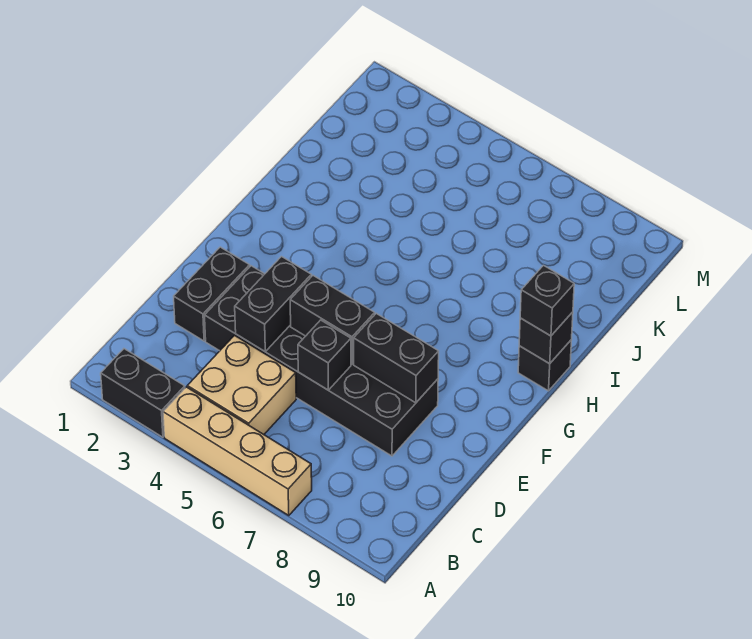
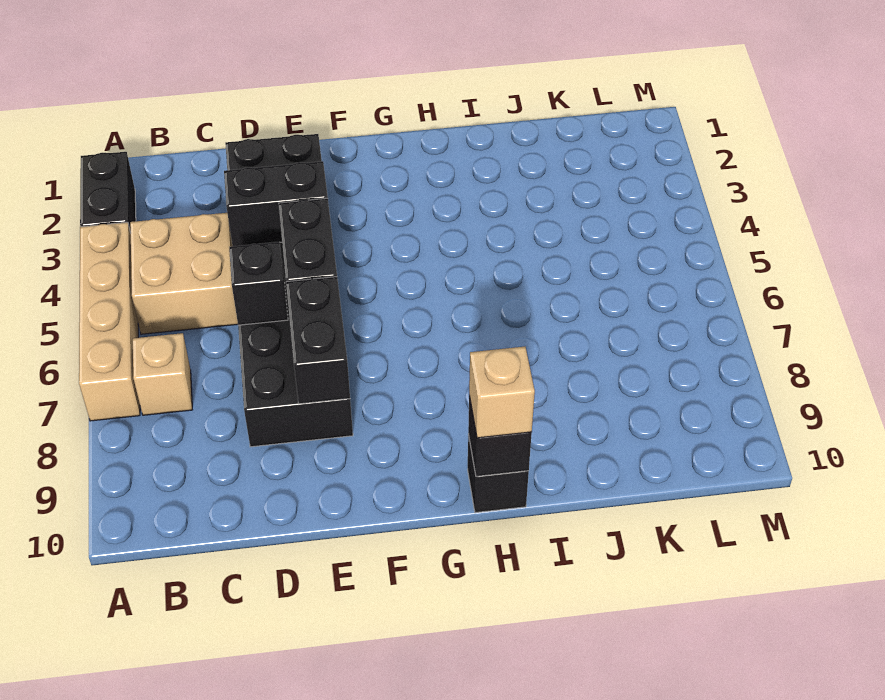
none -> tan 1x1 brick [133,333,192,415]
black 1x1 brick [520,266,574,336] -> tan 1x1 brick [469,347,535,438]

